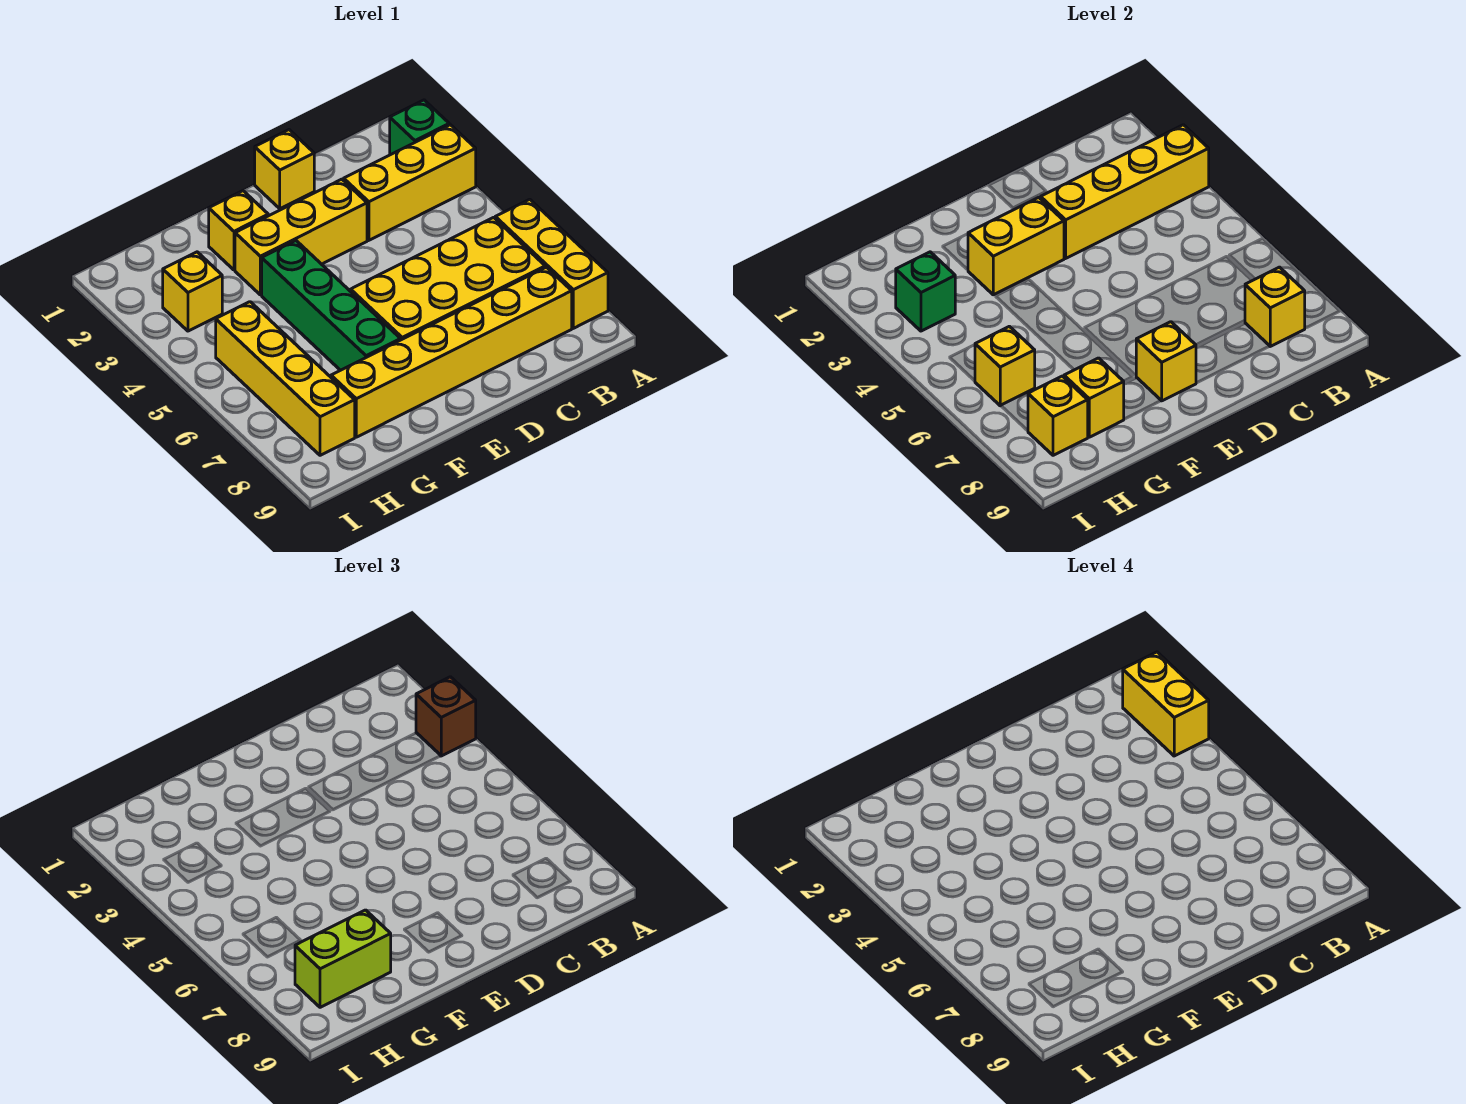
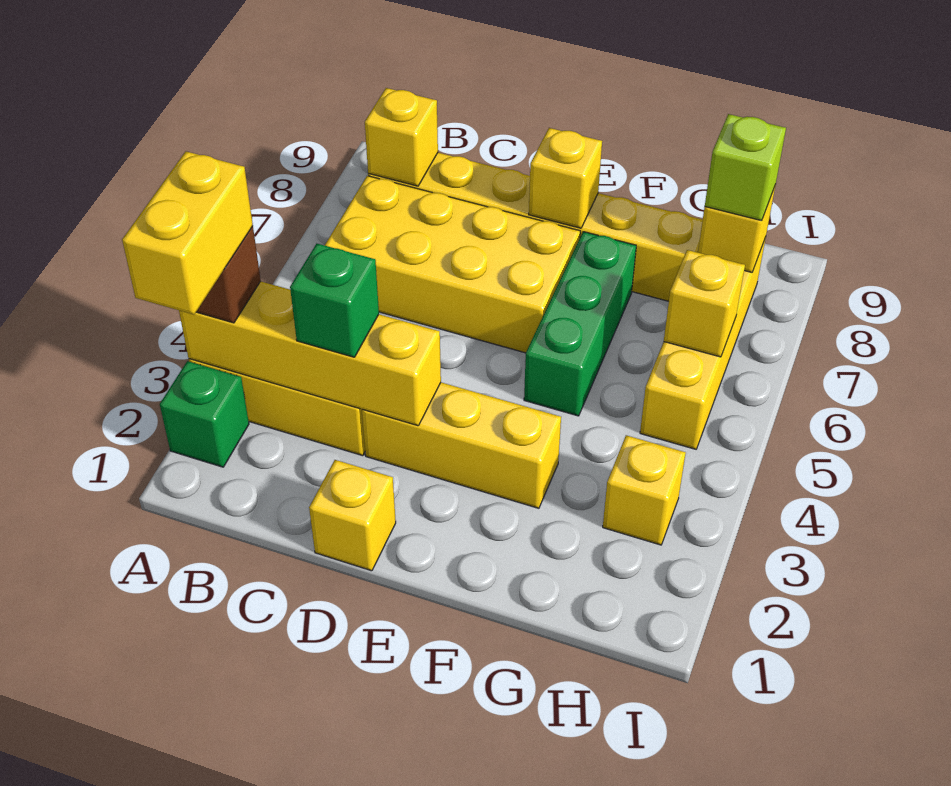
yellow 1x3 brick [495,199,608,328] -> none
yellow 1x2 brick [968,197,1064,295] -> none
yellow 1x1 brick [209,191,268,270] -> none
green 1x4 brick [262,241,400,370] -> green 1x3 brick [524,232,636,416]
yellow 1x1 brick [1064,358,1124,437] -> none
lime 1x2 brick [295,910,391,1007] -> lime 1x1 brick [705,114,786,221]
green 1x1 brick [896,252,955,331] -> green 1x1 brick moved to [290,244,379,357]

